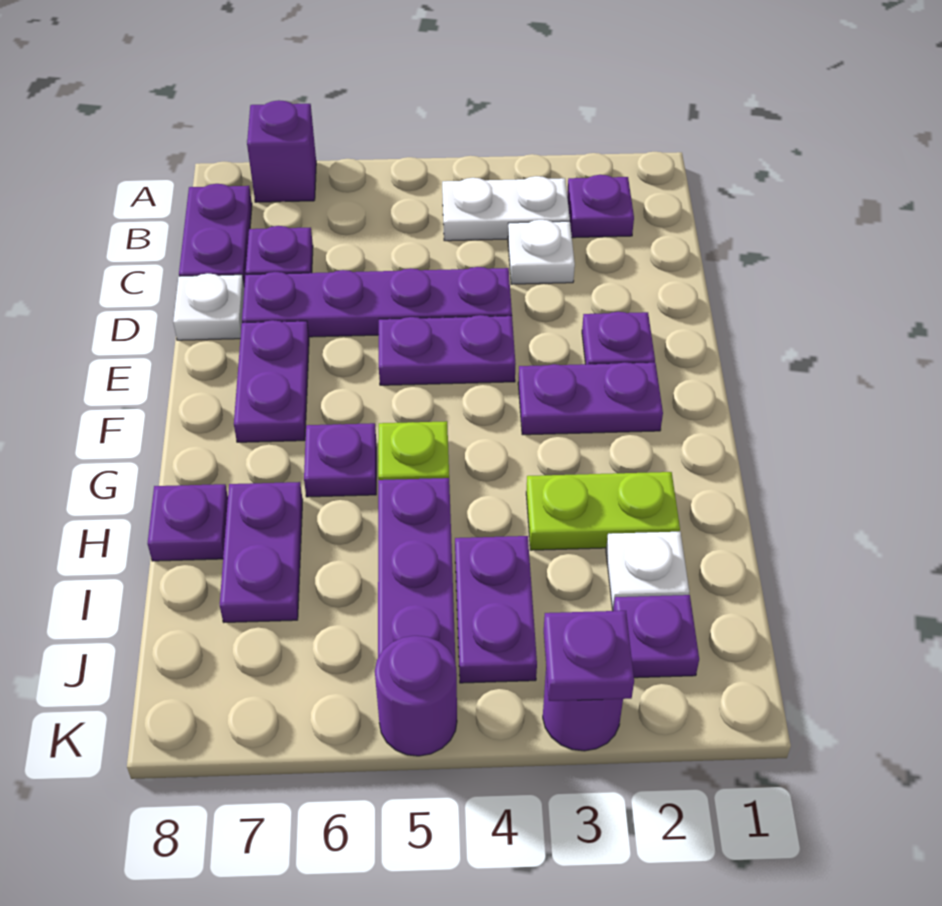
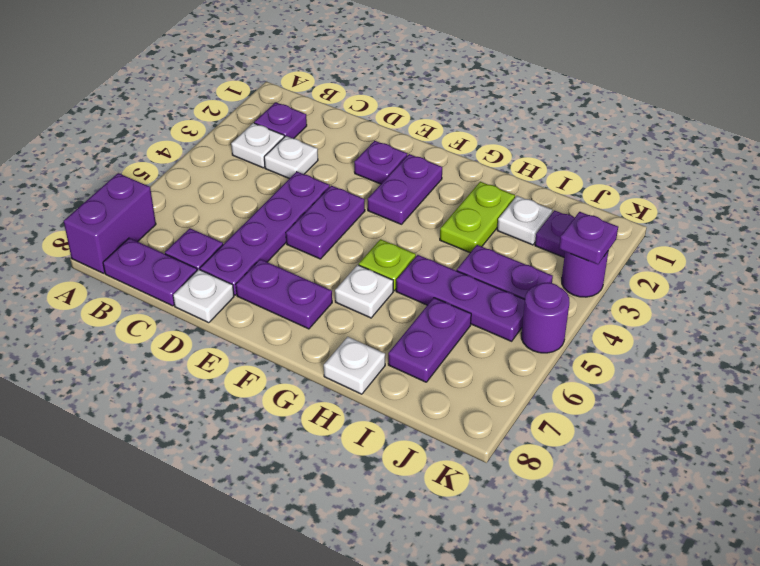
purple 1x1 brick [247,100,316,202] -> purple 1x2 brick [64,173,156,273]
white 1x2 plate [442,176,570,241] -> white 1x1 plate [231,123,284,168]
purple 1x1 plate [304,423,376,497] -> white 1x1 plate [335,265,393,318]
purple 1x2 plate [220,482,303,622] -> purple 1x2 plate turned to [388,298,471,382]
purple 1x1 plate [148,484,228,561] -> white 1x1 plate [324,337,385,394]

